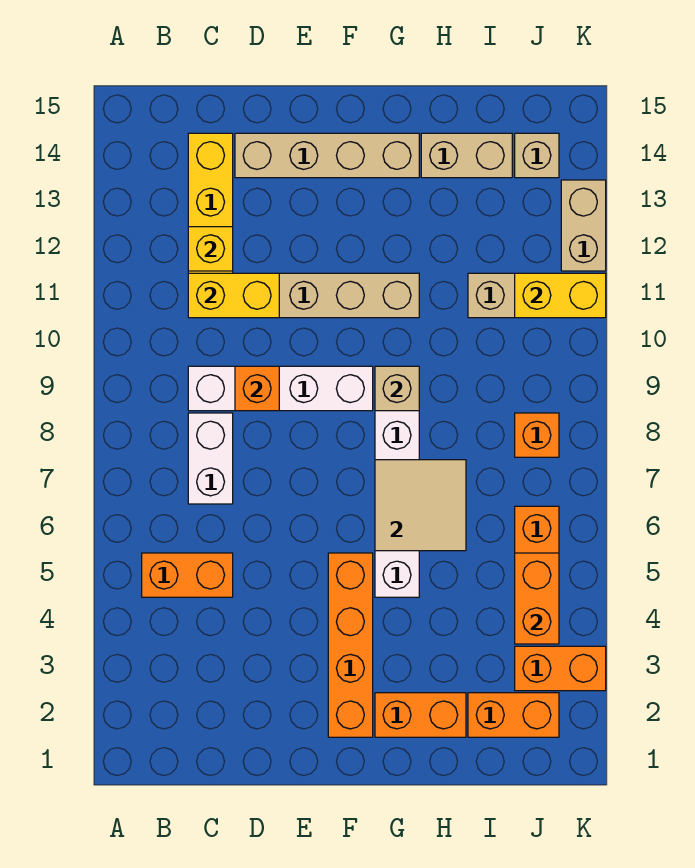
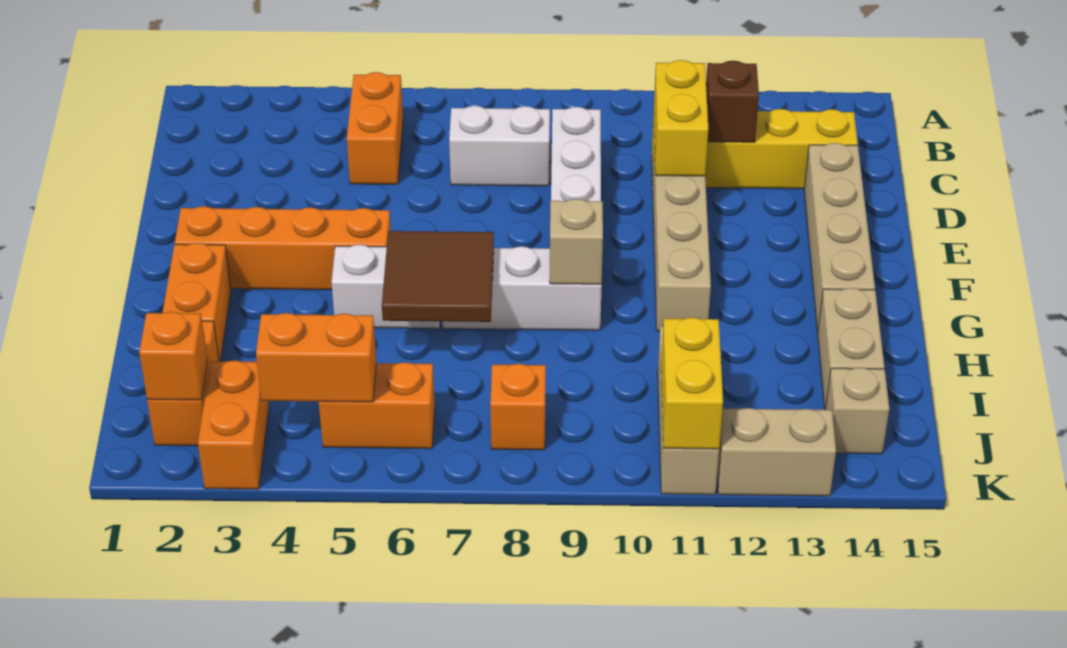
yellow 1x1 brick [188,227,233,271] -> brown 1x1 brick [706,61,759,142]
orange 1x1 brick [235,366,279,411] -> orange 1x1 brick moved to [139,312,207,400]
tan 2x2 tile [375,460,466,551] -> brown 2x2 tile [382,231,494,322]

